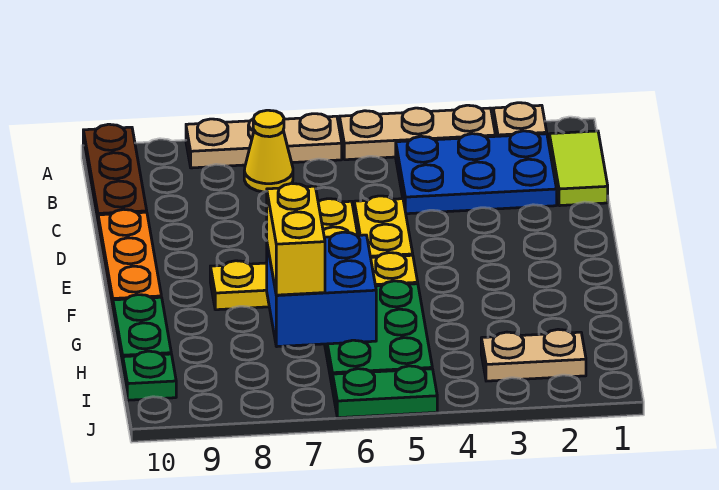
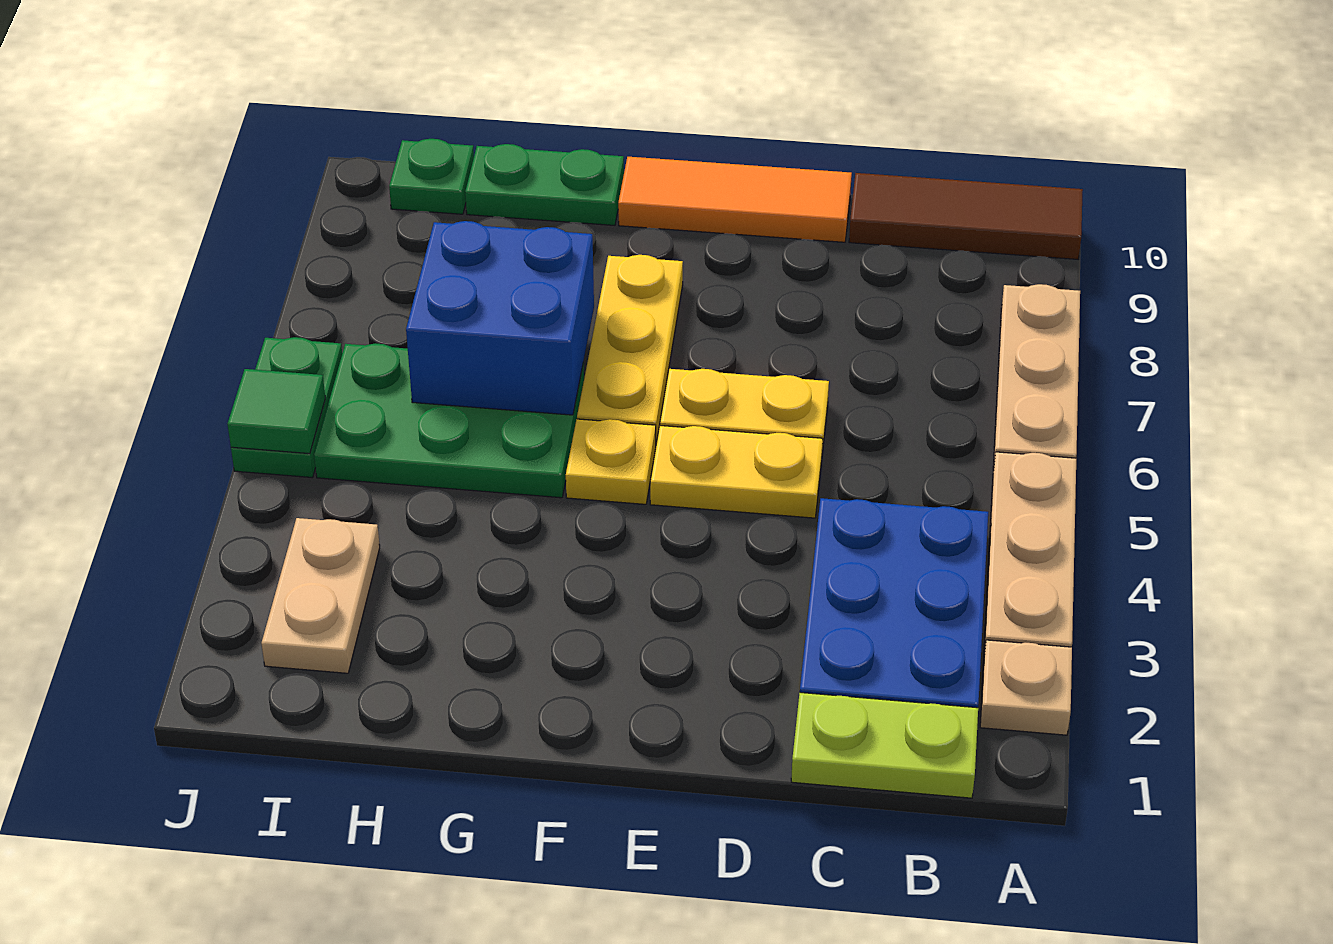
brown 1x3 plate [83,124,147,228] -> brown 1x3 tile [849,173,1083,259]
lime 1x2 tile [549,131,608,206] -> lime 1x2 plate [791,692,978,798]
yellow 1x1 cone [244,110,293,192] -> none
orange 1x3 plate [98,209,161,314] -> orange 1x3 tile [618,157,852,242]
yellow 1x2 brick [267,183,325,295] -> none
none -> green 1x1 tile [228,369,325,454]

